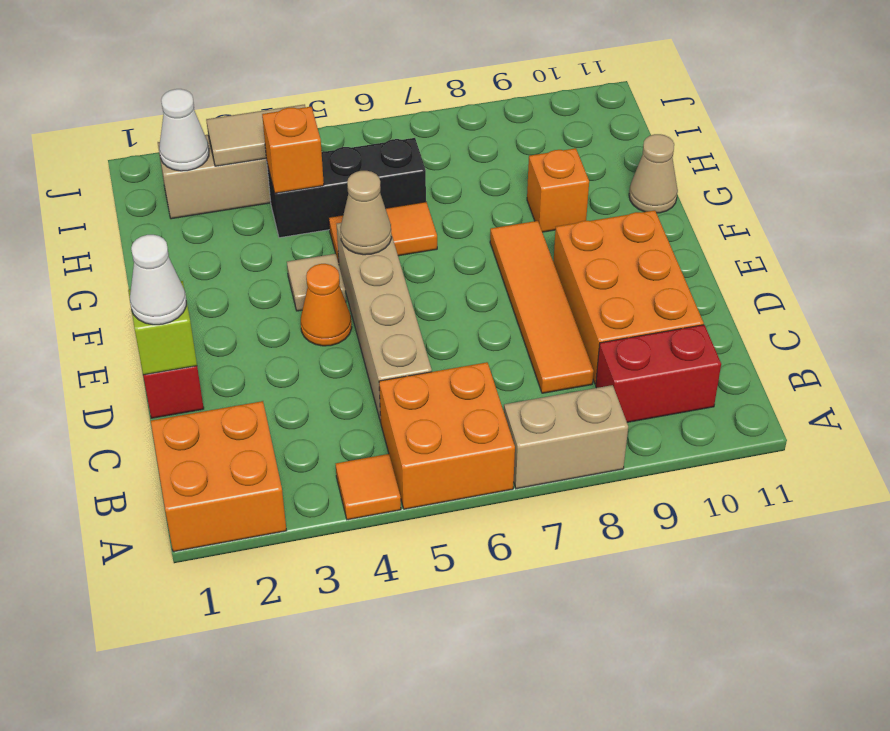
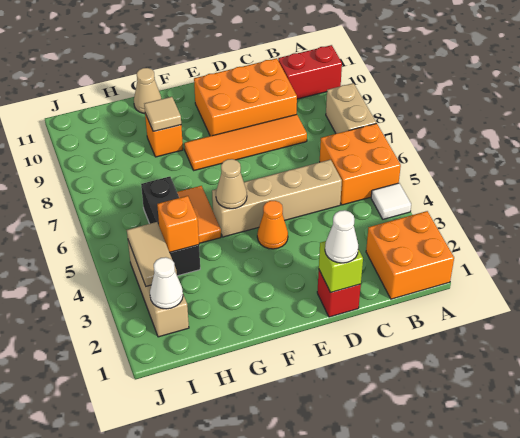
orange 1x1 tile [336,454,401,520] -> white 1x1 tile [371,183,411,219]
red 1x2 brick [596,325,721,422] -> red 1x2 brick turned to [278,45,342,99]
tan 1x1 tile [287,254,346,311] -> tan 1x1 tile moved to [144,97,181,131]

